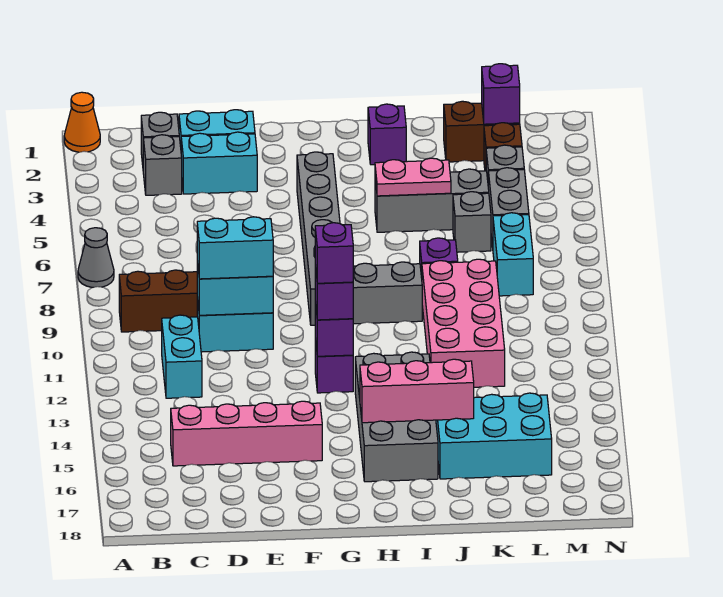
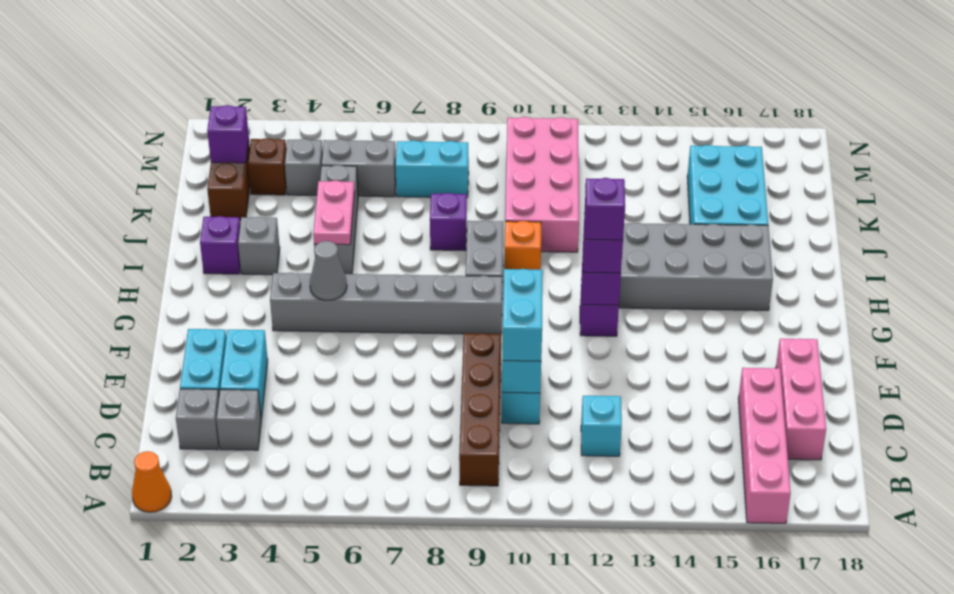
grey 1x1 cone [78,228,114,287] -> grey 1x1 cone moved to [310,241,347,300]
cyan 1x2 brick [162,315,202,398] -> cyan 1x1 brick [581,396,622,456]
pink 1x4 brick [171,401,322,466] -> pink 1x4 brick moved to [738,368,791,523]
pink 1x3 brick [360,359,474,423] -> pink 1x3 brick moved to [776,339,826,460]
none -> orange 1x1 brick [505,221,541,270]
pink 2x4 brick [422,259,505,387] -> pink 2x4 brick turned to [505,117,579,252]
grey 1x1 brick [453,192,491,252] -> grey 1x1 brick moved to [238,217,280,275]

